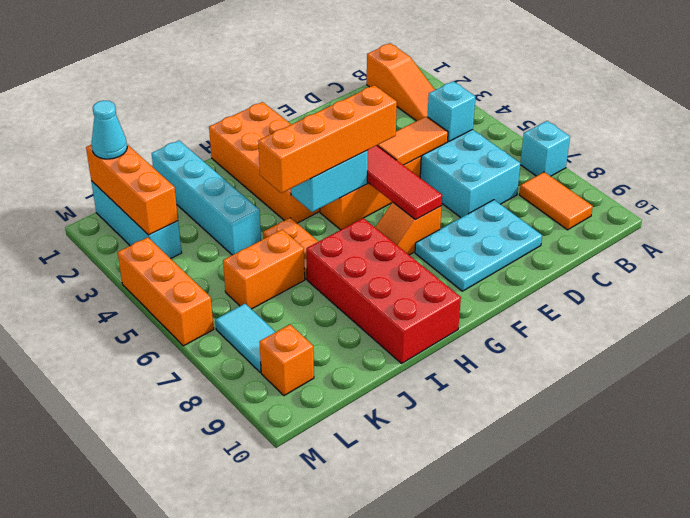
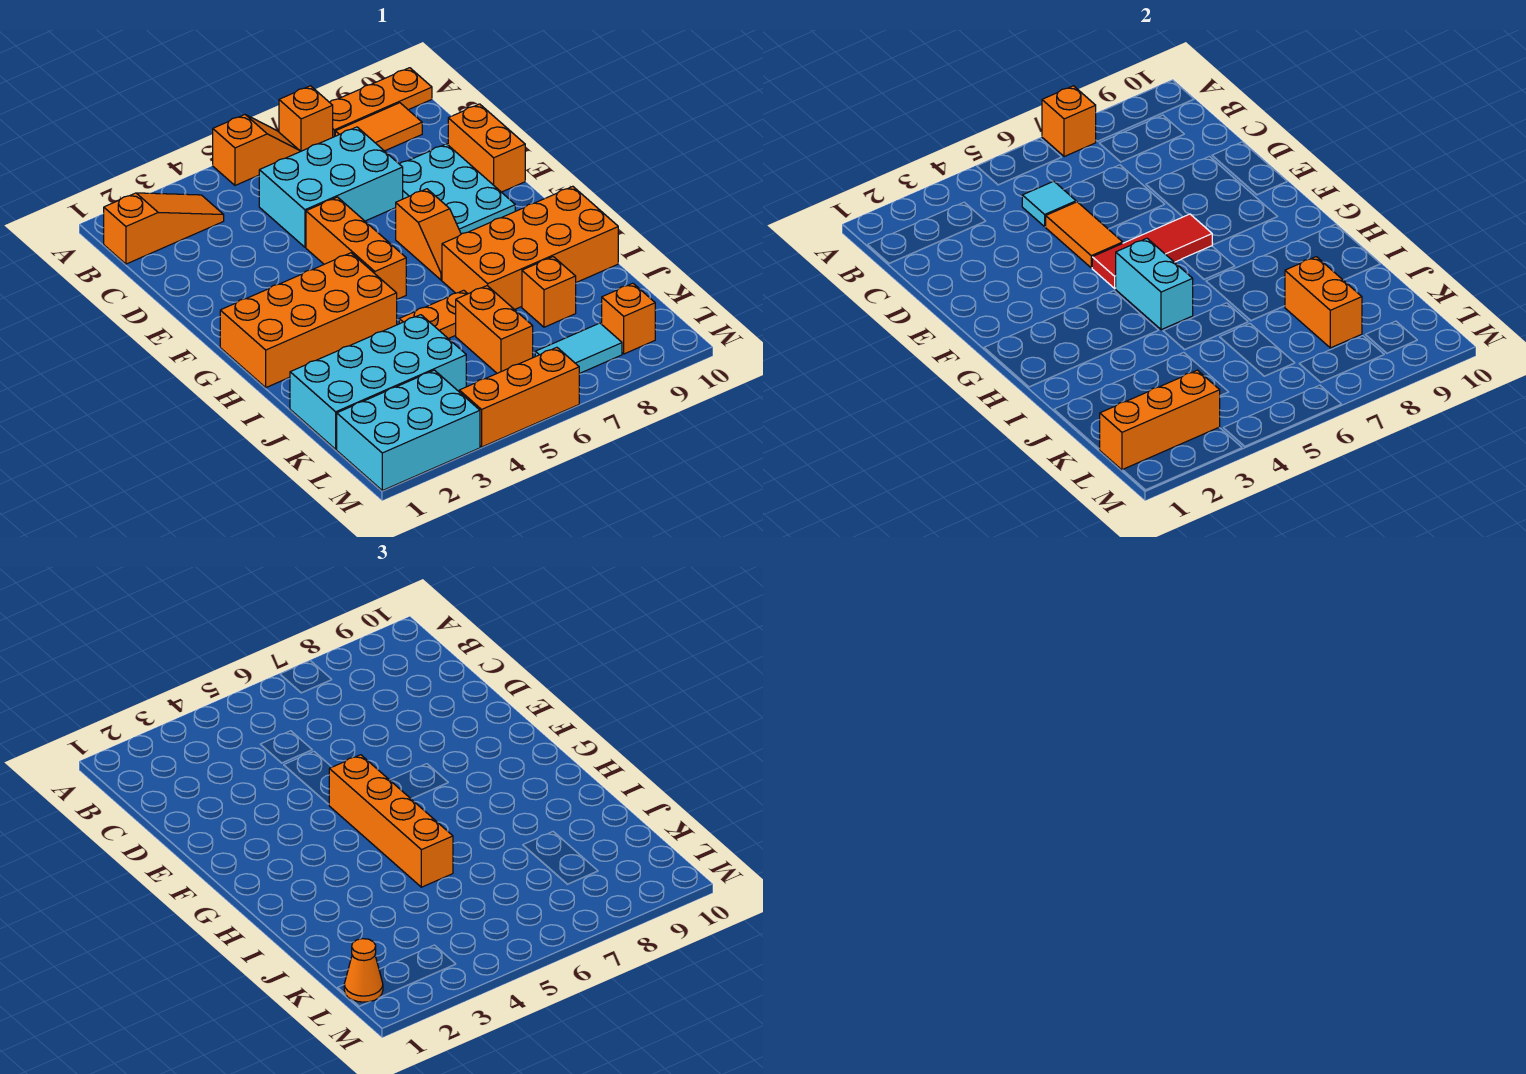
none -> orange 1x2 slope [213,115,300,185]
cyan 1x1 brick [520,121,570,176] -> orange 1x1 brick [279,86,333,152]
none -> orange 1x1 brick [1042,86,1096,157]
none -> orange 1x3 plate [330,68,432,137]
cyan 1x1 brick [428,81,475,141] -> cyan 1x1 tile [1022,181,1076,227]
none -> orange 1x2 brick [448,104,525,192]
red 2x4 brick [306,218,461,363] -> orange 2x4 brick [442,186,618,310]
cyan 1x4 brick [152,141,261,255] -> cyan 2x4 brick [290,315,466,449]
none -> orange 1x1 brick [522,257,576,327]
none -> orange 1x2 brick [1285,257,1362,348]
cyan 1x3 brick [91,181,182,259] -> cyan 2x3 brick [337,370,480,491]
cyan 1x1 cone [92,100,127,159] -> orange 1x1 cone [344,939,383,1002]

